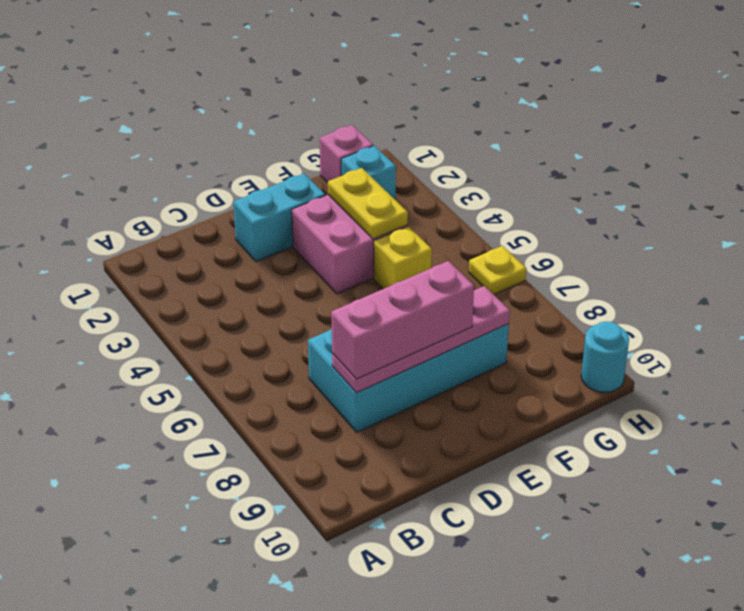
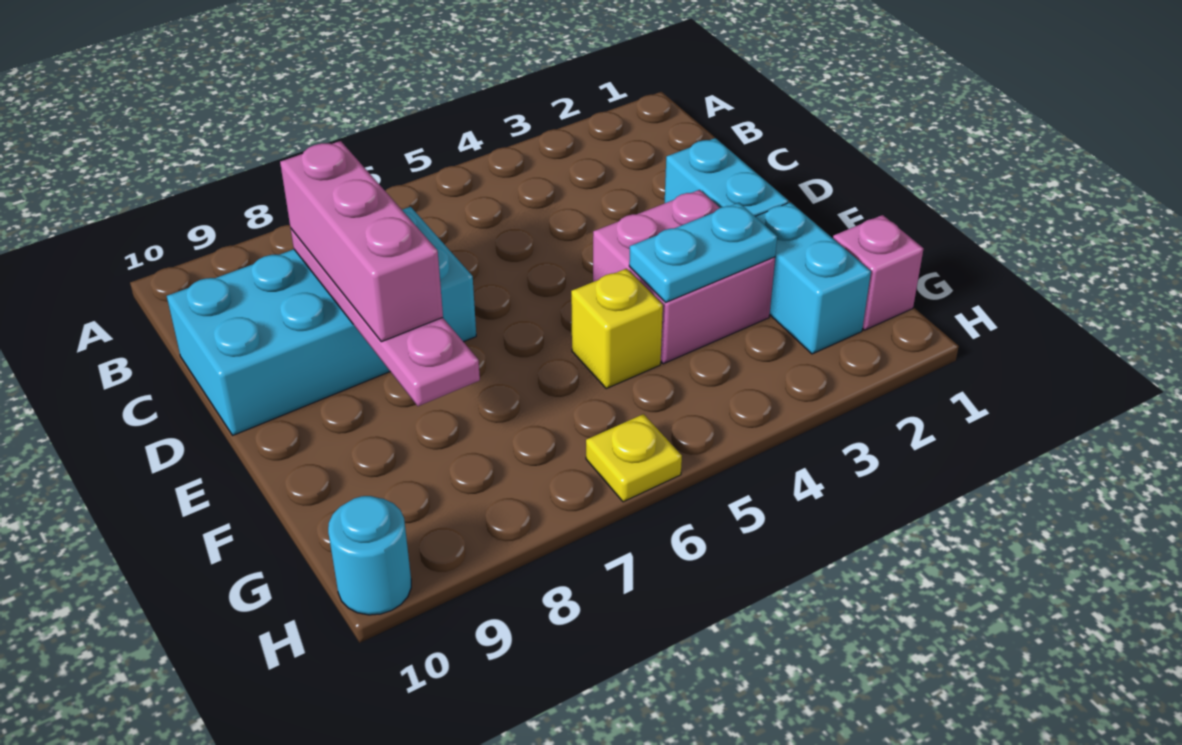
cyan 2x4 brick [308,324,509,432] -> cyan 2x4 brick turned to [167,207,476,435]
yellow 1x2 plate [328,168,408,239] -> cyan 1x2 plate [629,203,777,302]
cyan 1x1 brick [341,146,396,200] -> cyan 1x2 brick [755,202,871,354]

